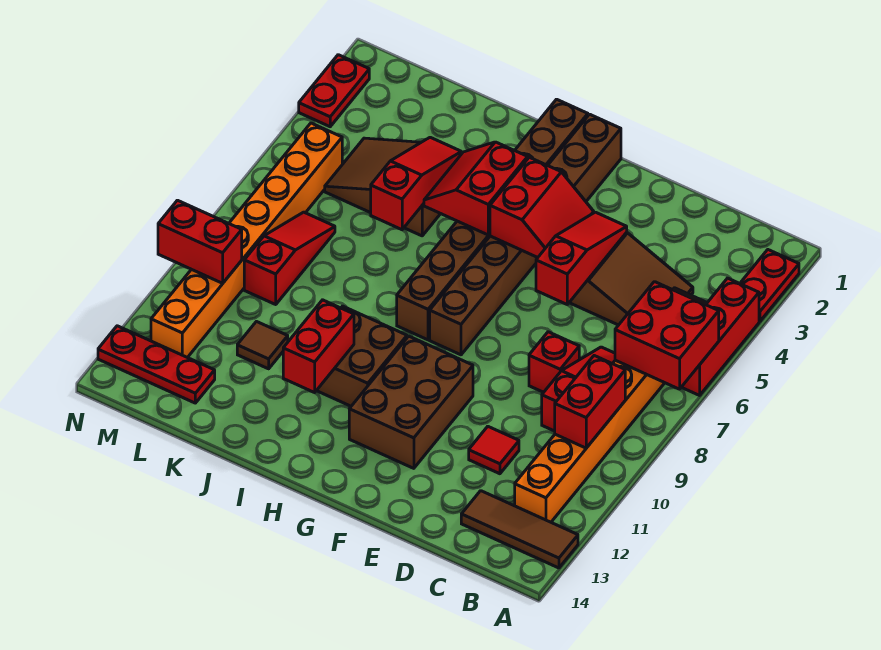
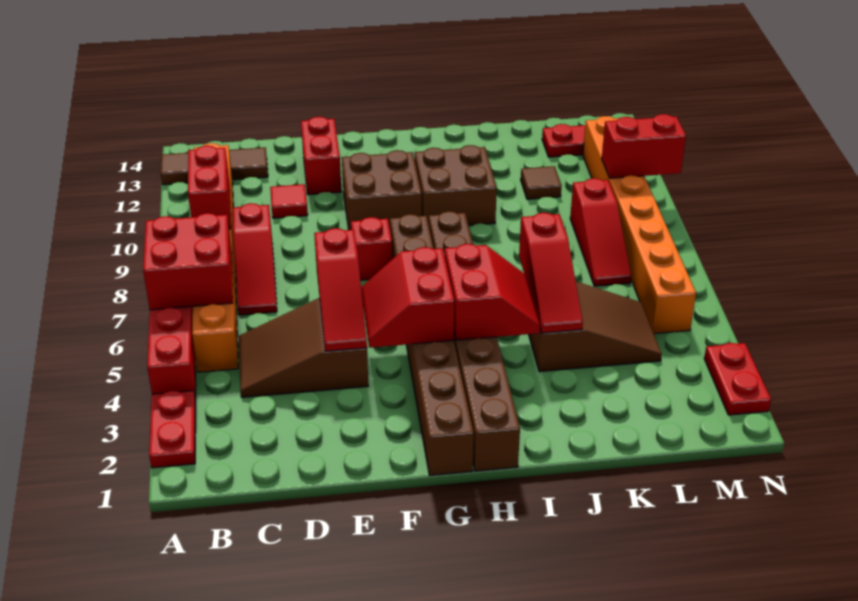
red 1x1 brick [529,332,579,392] -> red 1x1 brick moved to [351,217,392,280]
brown 2x3 brick [349,336,473,468] -> brown 2x2 brick [342,150,422,230]
red 1x2 brick [283,300,354,393] -> red 1x2 brick moved to [301,117,342,195]

